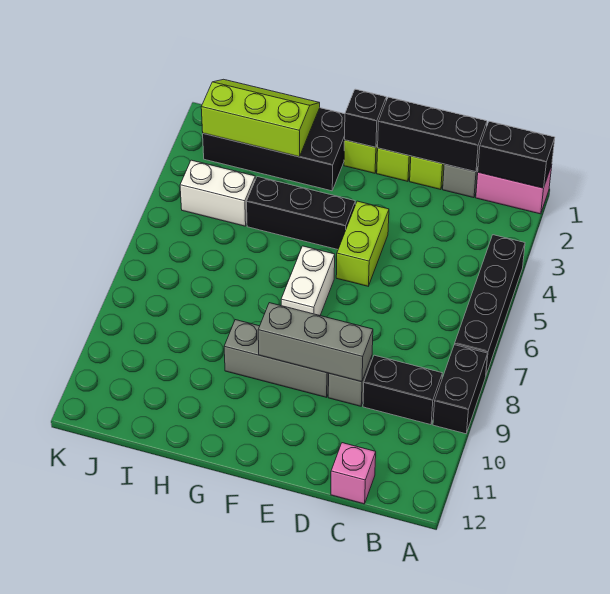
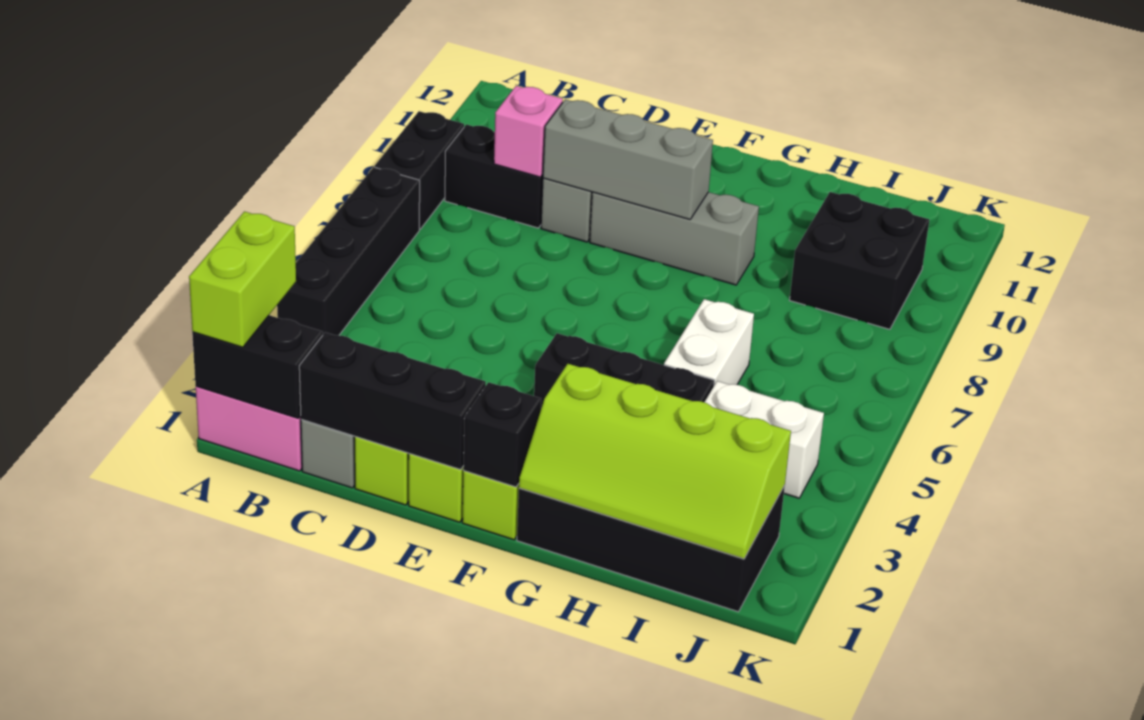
pink 1x1 brick [331,443,376,504] -> pink 1x1 brick moved to [494,86,563,177]
lime 1x2 brick [336,201,389,286] -> lime 1x2 brick moved to [189,212,296,347]
white 1x2 brick [281,246,335,315] -> white 1x2 brick moved to [664,299,754,385]
lime 2x3 slope [201,79,320,157] -> lime 2x4 slope [519,364,791,559]
none -> black 2x2 brick [790,192,929,329]

